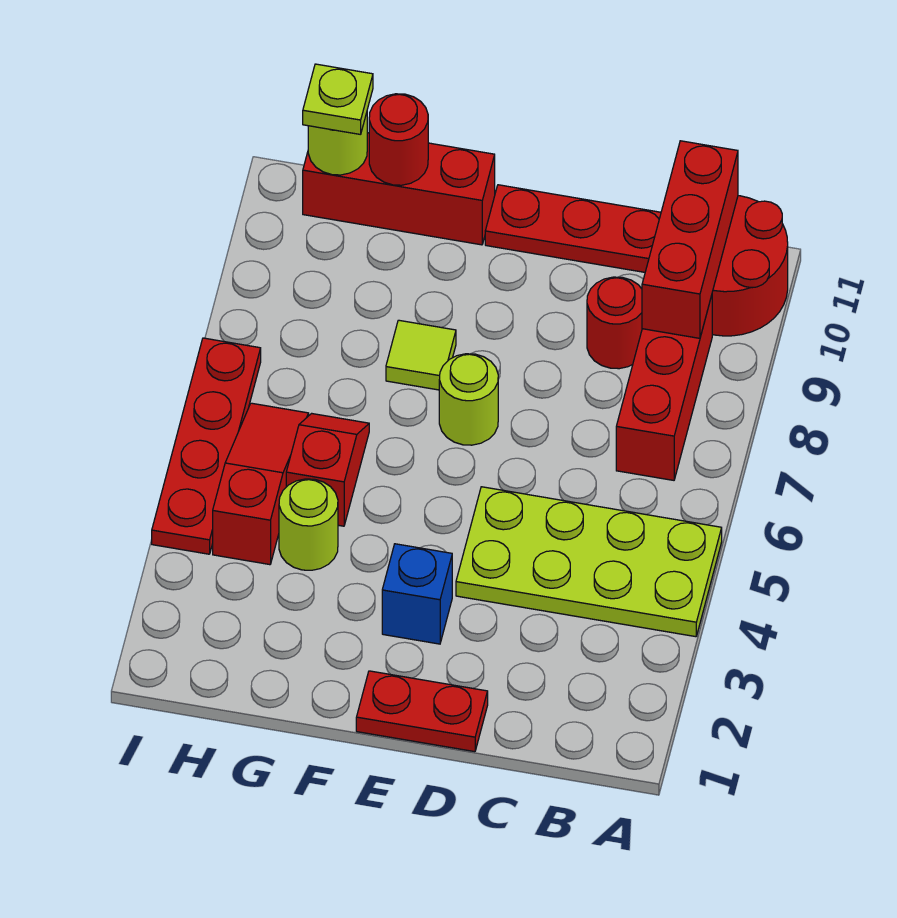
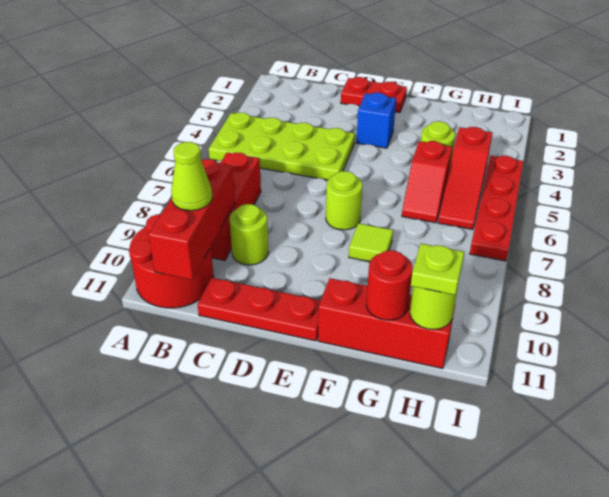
none -> lime 1x1 cone [171,142,212,211]
red 1x1 round brick [587,277,642,369] -> lime 1x1 round brick [229,204,268,265]

